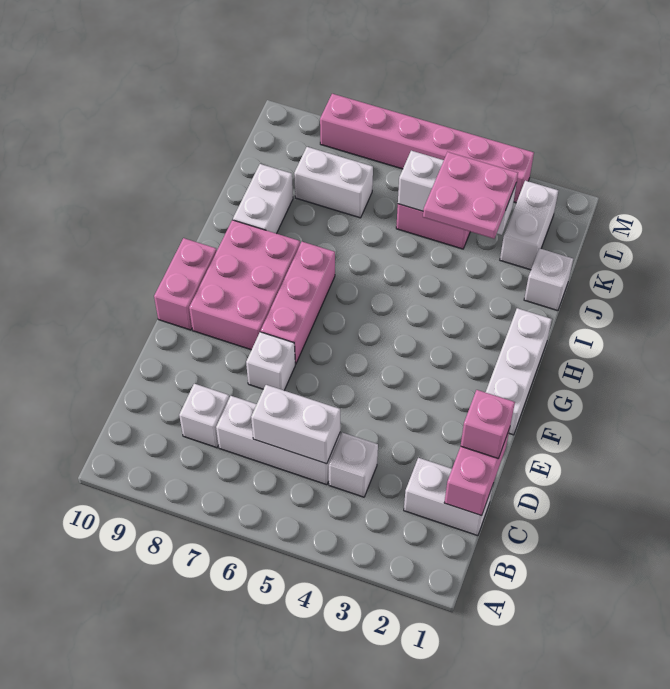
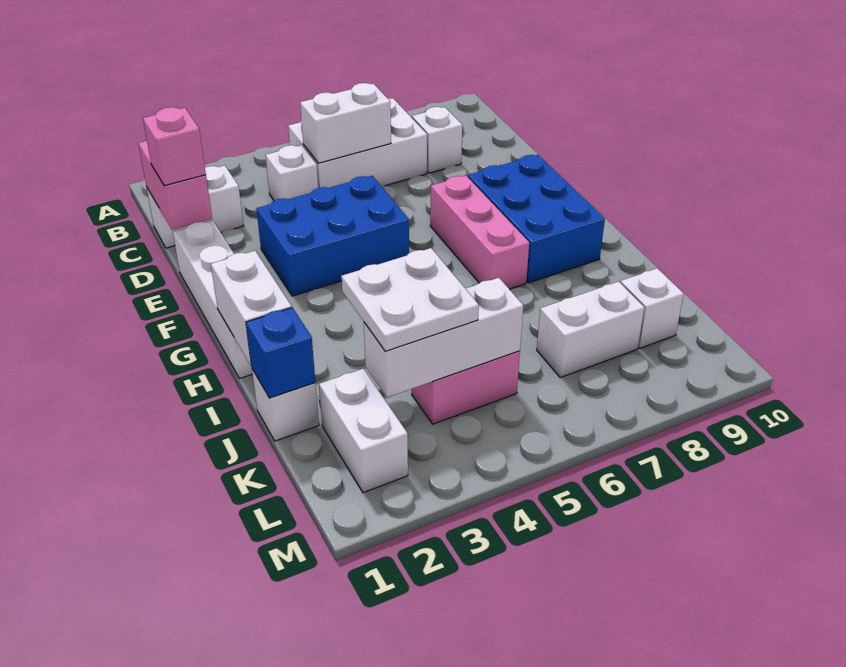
white 1x3 brick [216,396,340,485] -> white 2x3 brick [288,98,427,188]
none -> blue 2x3 brick [256,176,409,296]
white 1x1 brick [246,332,295,390] -> white 1x1 brick moved to [620,268,684,348]
white 1x3 brick [486,308,552,435] -> white 1x4 brick [173,221,253,379]
pink 2x3 brick [189,220,300,350] -> blue 2x3 brick [468,155,605,283]
pink 1x2 brick [154,238,217,330] -> none
white 1x2 brick [233,164,293,233] -> white 1x2 brick moved to [211,251,292,365]
none -> blue 1x1 brick [246,308,315,398]
pink 2x2 plate [423,152,518,239] -> white 2x2 plate [341,248,479,351]
pink 1x6 brick [320,94,534,203] -> none

